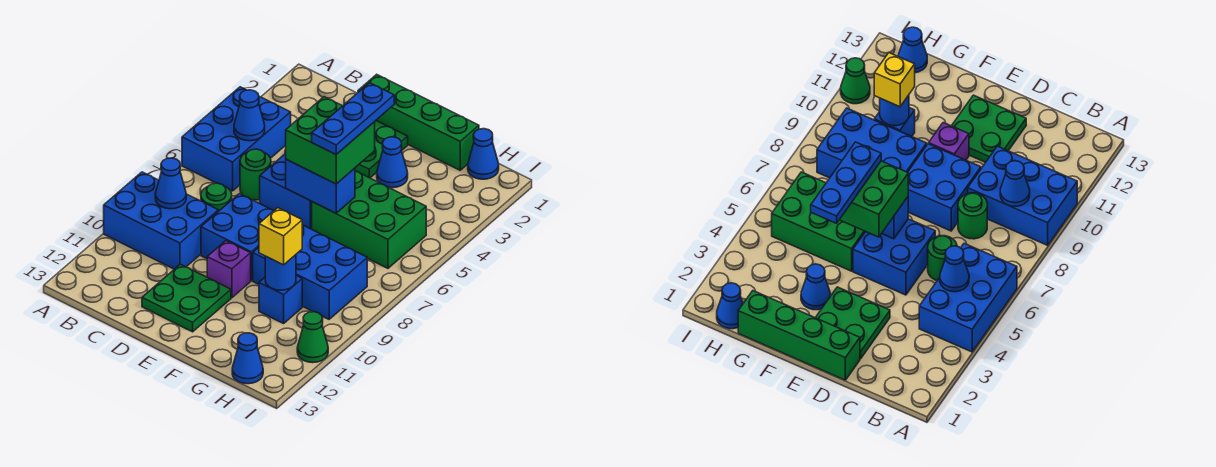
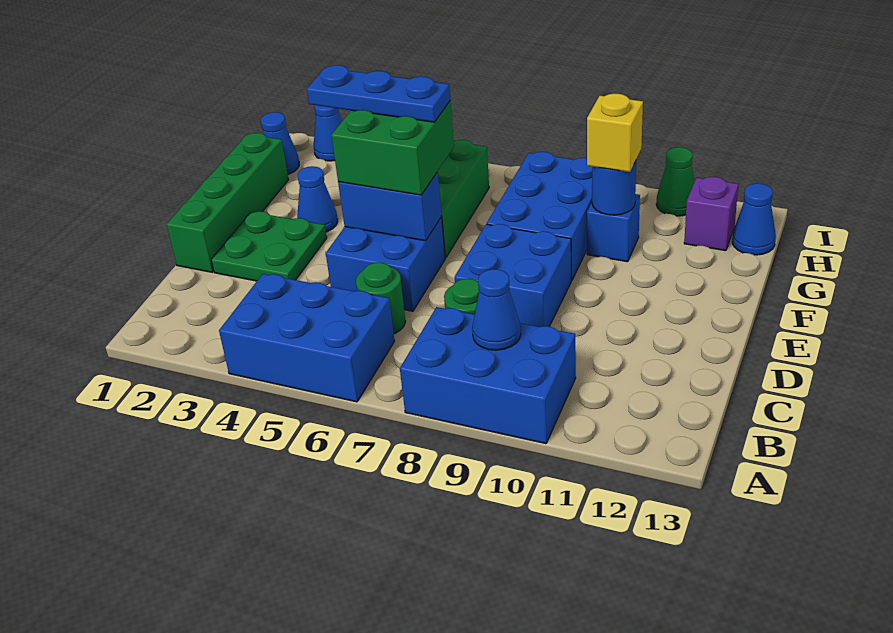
blue 2x3 brick [104,172,218,269] -> blue 2x3 brick turned to [400,307,576,444]
blue 1x1 cone [234,90,265,141] -> blue 1x1 cone moved to [314,105,342,161]
green 2x2 plate [142,264,231,332] -> none
blue 1x2 brick [286,159,355,213] -> blue 1x2 brick turned to [338,172,442,241]
purple 1x1 brick [207,241,251,298] -> purple 1x1 brick moved to [684,177,738,251]

